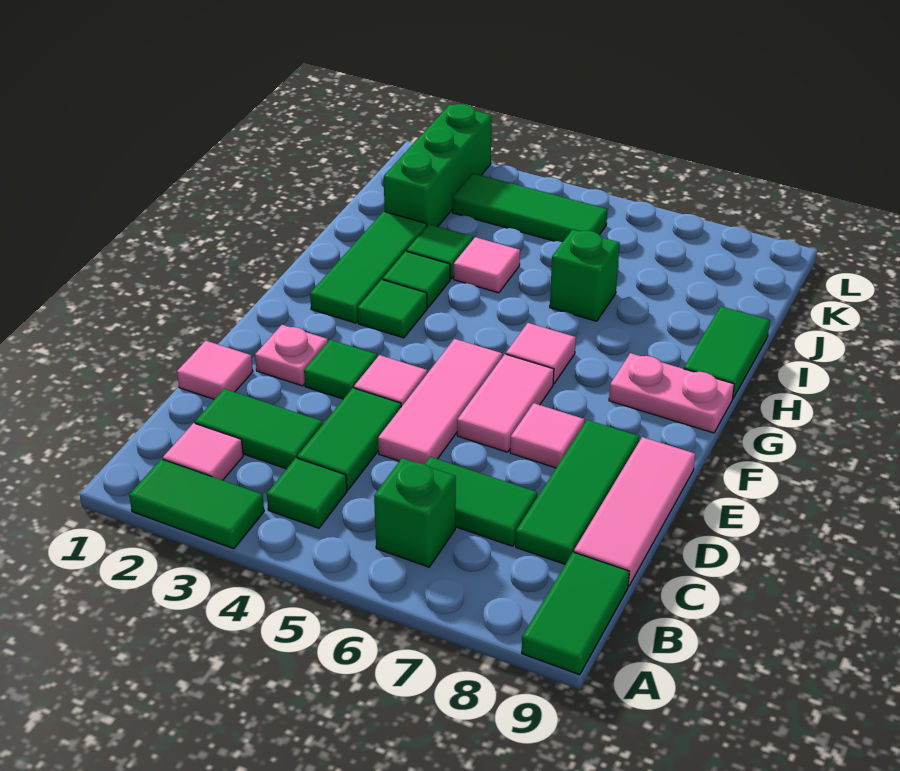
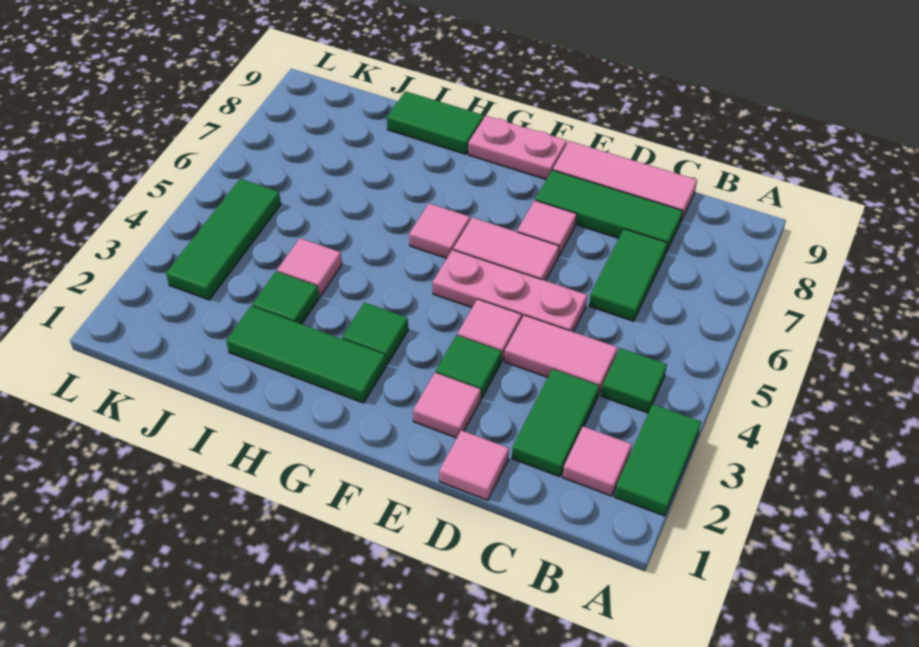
green 1x2 tile [522,552,629,675] -> none
green 1x1 brick [374,458,456,567] -> none
green 1x2 tile [297,388,401,490] -> pink 1x2 tile [504,315,618,395]
pink 1x3 tile [378,339,502,464] -> pink 1x3 plate [433,250,587,332]
pink 1x1 plate [255,325,328,386] -> pink 1x1 tile [413,373,481,438]
pink 1x2 plate [609,353,734,433] -> pink 1x2 plate turned to [468,116,567,179]
green 1x1 tile [383,251,450,308] -> none
green 1x1 brick [550,230,620,321] -> none
green 1x3 brick [384,104,492,227] -> none

